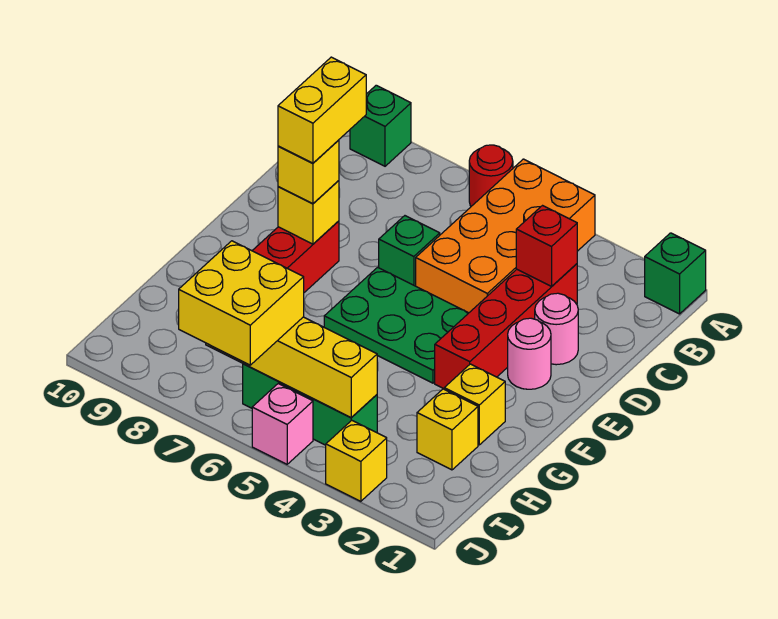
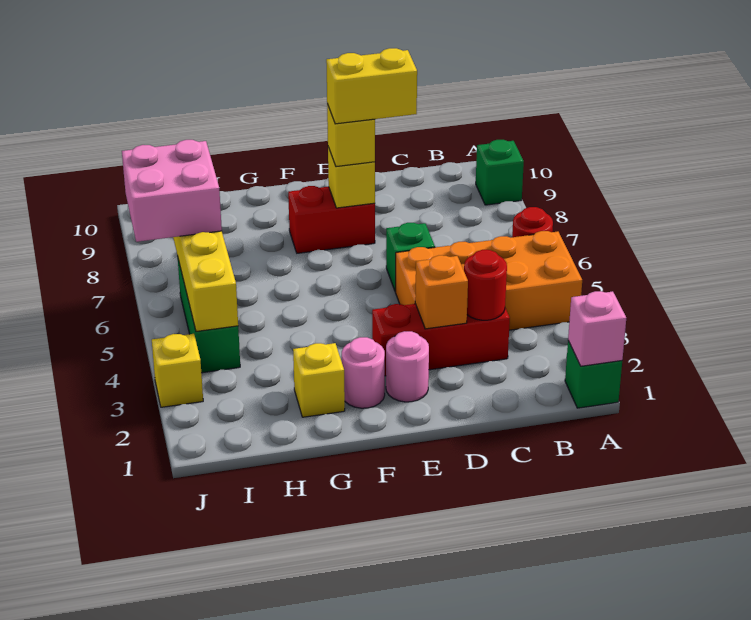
red 1x4 brick [435,264,577,389] -> red 1x3 brick [372,304,510,376]
red 1x1 brick [516,206,577,286] -> red 1x1 round brick [464,250,507,320]
pink 1x1 round brick [535,293,578,365] -> pink 1x1 round brick moved to [342,337,385,408]
none -> orange 1x1 brick [415,255,468,329]
green 2x3 plate [324,267,468,383] -> none
yellow 1x1 brick [417,389,478,470] -> none
yellow 2x2 brick [179,241,304,365] -> pink 2x2 brick [122,140,222,242]
pink 1x1 brick [252,384,313,464] -> pink 1x1 brick moved to [568,291,626,366]

